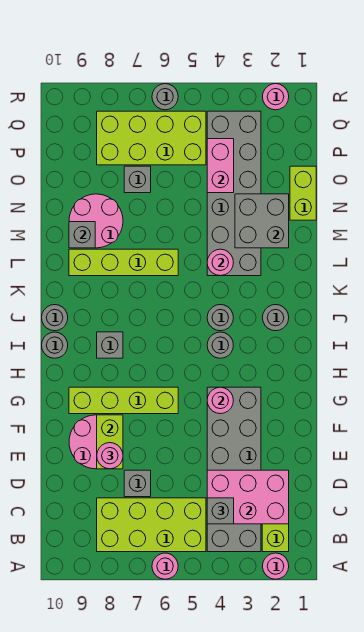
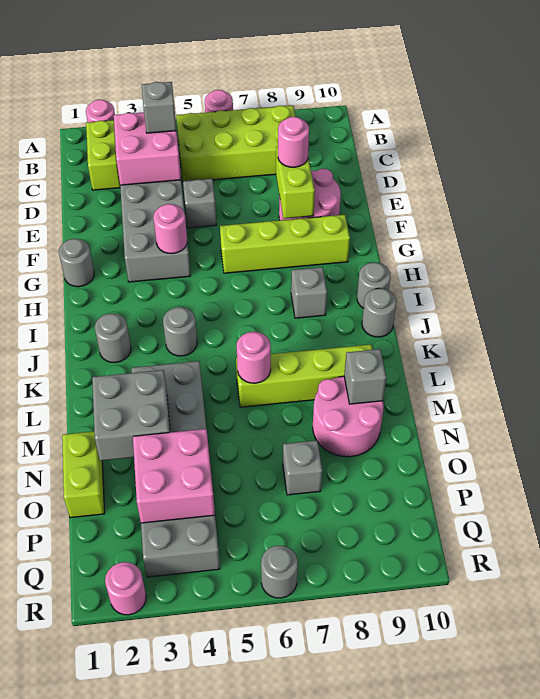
pink 2x3 brick [207,470,289,524] -> pink 2x2 brick [114,112,181,185]
grey 1x1 brick [124,470,151,497] -> grey 1x1 brick moved to [183,179,217,228]
grey 1x1 round brick [207,332,233,358] -> grey 1x1 round brick moved to [59,239,94,287]
pink 1x1 round brick [207,249,233,276] -> pink 1x1 round brick moved to [237,332,271,383]
pink 1x2 brick [207,139,234,193] -> pink 2x2 brick [133,429,215,523]
lime 2x4 brick [97,111,206,165] -> none

